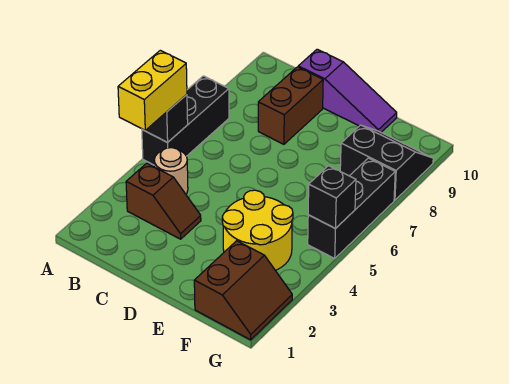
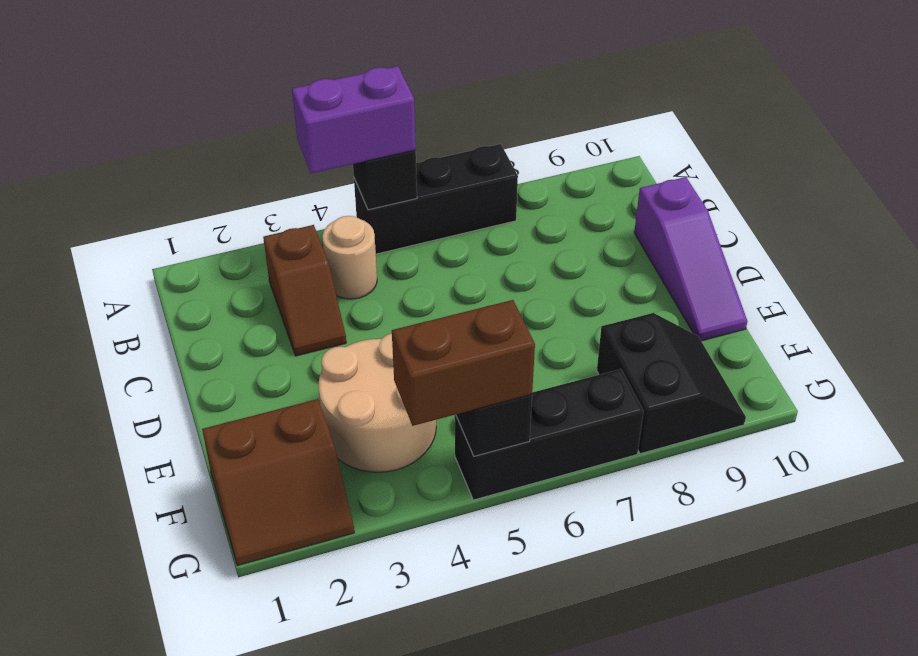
yellow 1x2 brick [118,50,187,130] -> purple 1x2 brick [292,66,416,173]
brown 1x2 brick [258,67,323,144] -> brown 1x2 brick moved to [392,300,535,426]
yellow 2x2 round brick [222,190,293,270] -> tan 2x2 round brick [319,333,436,472]

